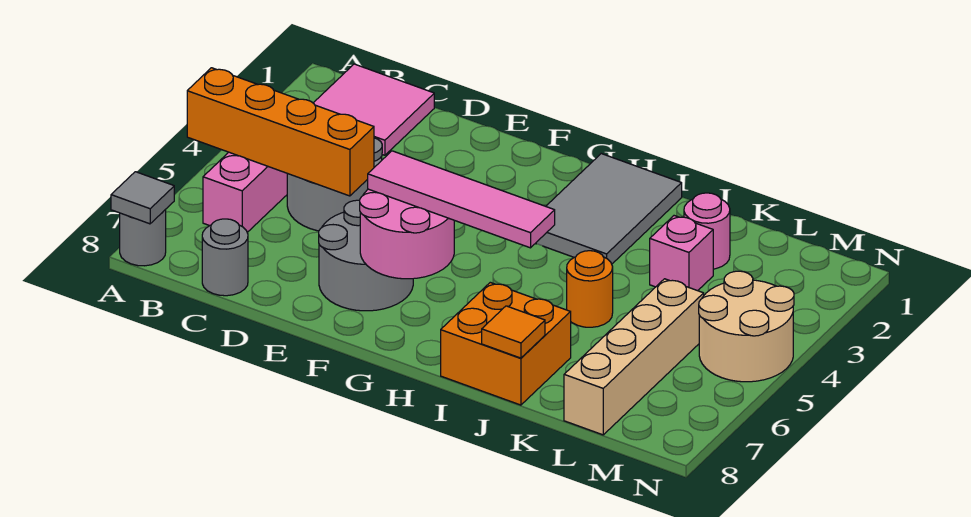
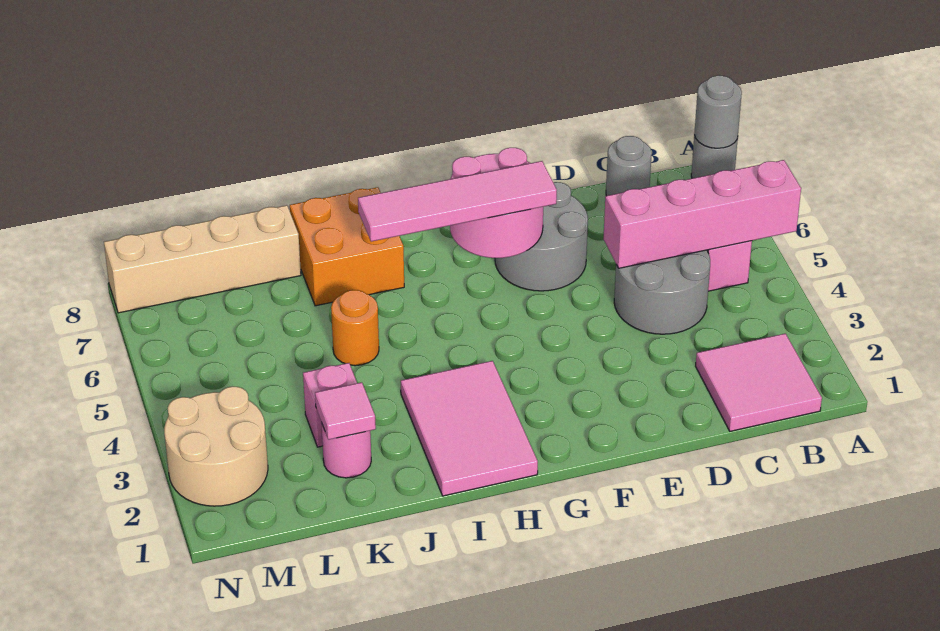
orange 1x4 brick [187,68,374,196] -> pink 1x4 brick [603,160,801,268]
grey 1x1 tile [111,172,174,224] -> grey 1x1 round brick [694,75,742,148]
grey 2x3 tile [536,154,682,264] -> pink 2x3 tile [401,361,538,496]
orange 1x1 tile [482,306,545,358] -> none
none -> pink 1x1 tile [315,382,376,440]
tan 1x4 brick [564,279,704,435] -> tan 1x4 brick turned to [104,205,301,313]
tan 2x2 round brick [699,271,794,382] -> tan 2x2 round brick moved to [164,387,268,506]

